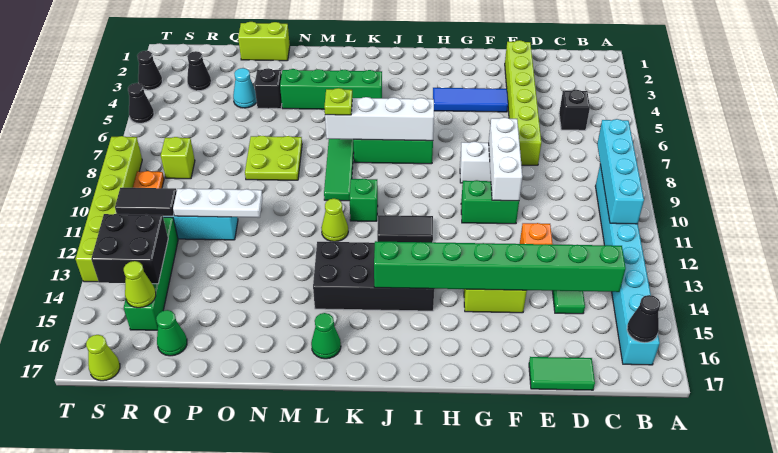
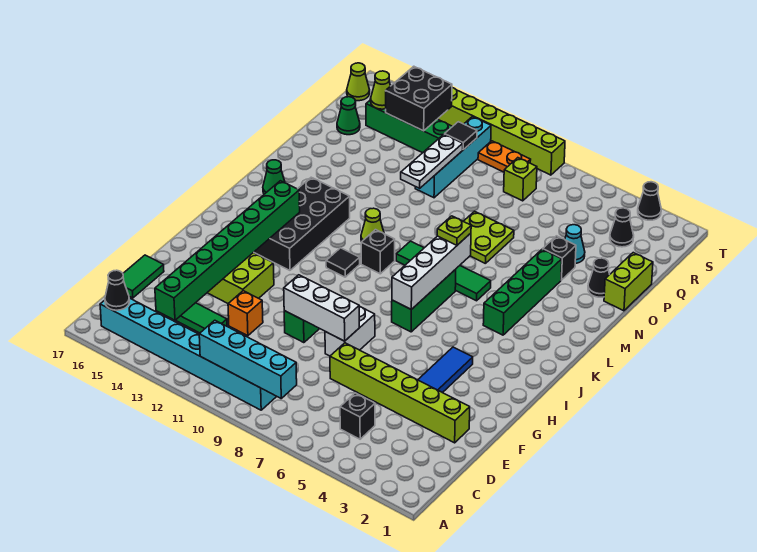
black 1x2 tile [377,215,433,242] -> black 1x1 tile [326,248,360,277]
green 1x1 brick [350,179,378,221] -> black 1x1 brick [361,230,395,274]
black 1x2 tile [115,188,177,216] -> black 1x1 tile [445,122,477,150]
black 1x1 cone [128,83,154,123] -> black 1x1 cone moved to [588,258,610,297]

